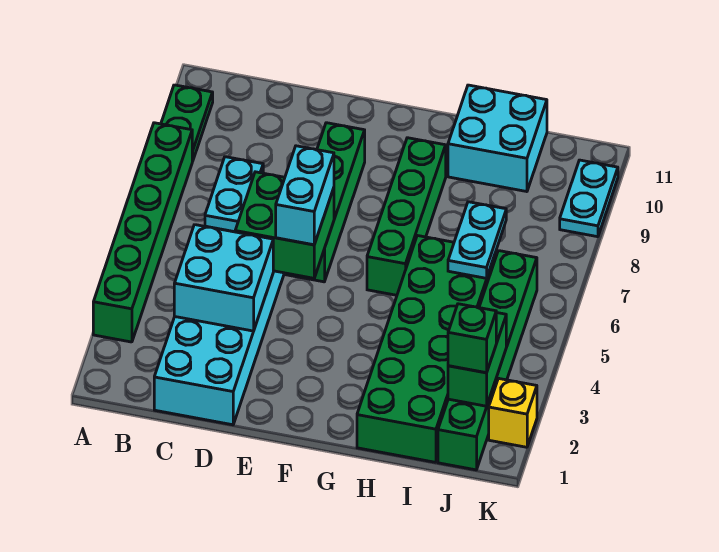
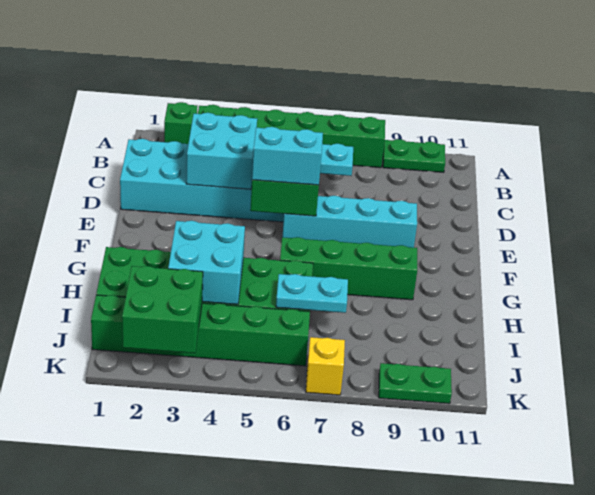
green 1x4 brick [286,123,365,282] -> cyan 1x4 brick [282,196,417,248]
cyan 2x2 brick [448,85,547,192] -> cyan 2x2 brick moved to [168,221,245,304]
green 1x2 brick [448,312,506,406] -> green 2x2 brick [122,266,203,353]
green 1x1 brick [448,304,496,373] -> green 1x1 brick moved to [164,102,197,144]
yellow 1x1 brick [489,378,537,447] -> yellow 1x1 brick moved to [306,337,345,395]
cyan 1x2 plate [560,160,618,237] -> green 1x2 plate [379,363,452,404]

